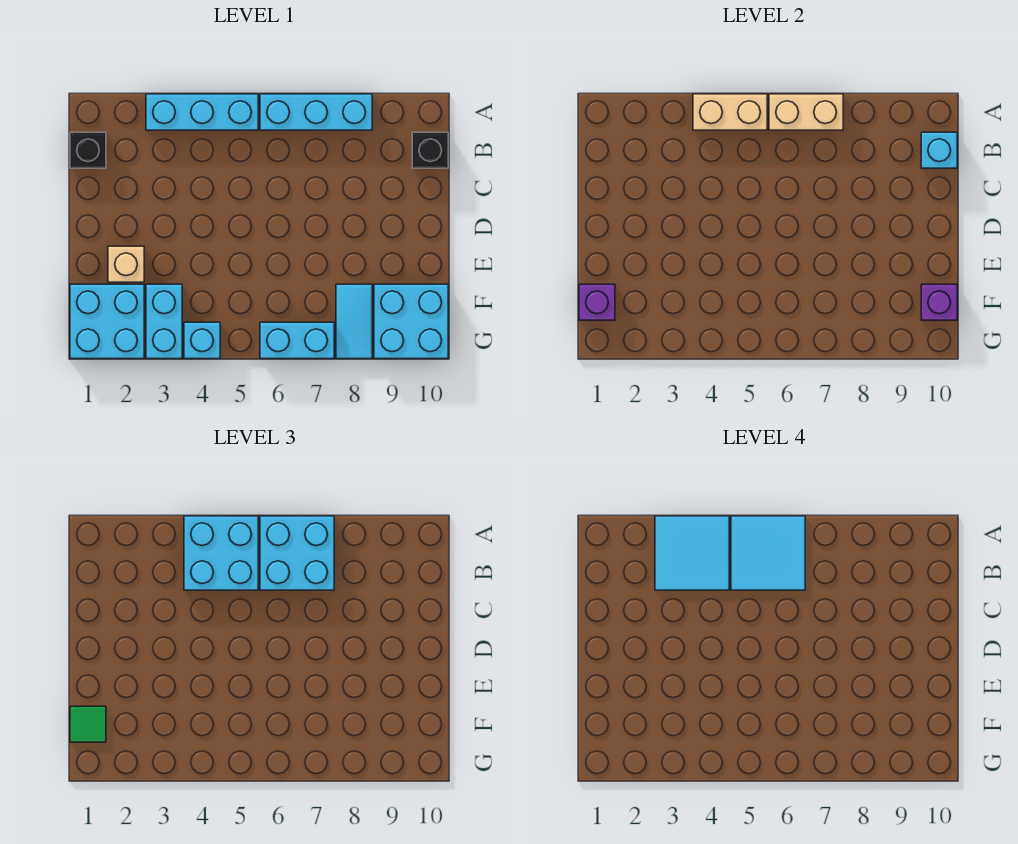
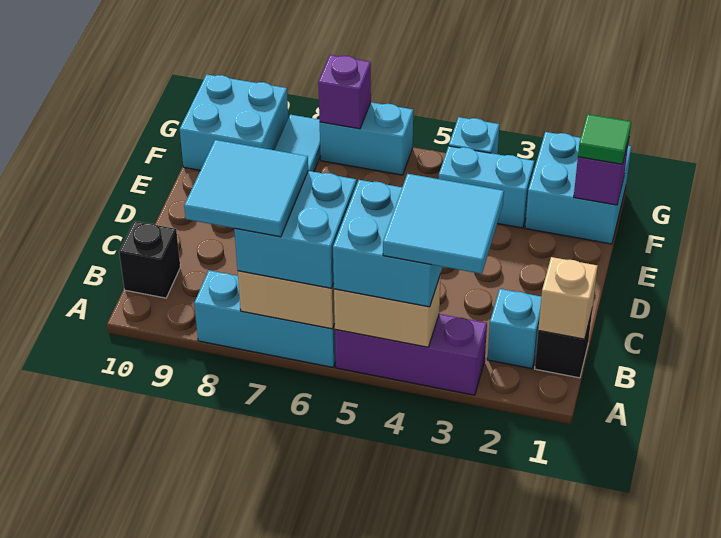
cyan 1x3 brick [146,94,258,130] -> purple 1x3 brick [335,314,487,395]
cyan 2x2 tile [731,516,805,590] -> cyan 2x2 tile moved to [184,140,308,237]
cyan 1x1 brick [921,132,957,168] -> cyan 1x1 brick moved to [487,289,541,369]
tan 1x1 brick [108,246,144,282] -> tan 1x1 brick moved to [538,257,598,339]
cyan 1x2 brick [146,284,182,359] -> cyan 1x2 brick turned to [439,146,534,228]
purple 1x1 brick [921,284,957,320] -> purple 1x1 brick moved to [318,55,371,129]

